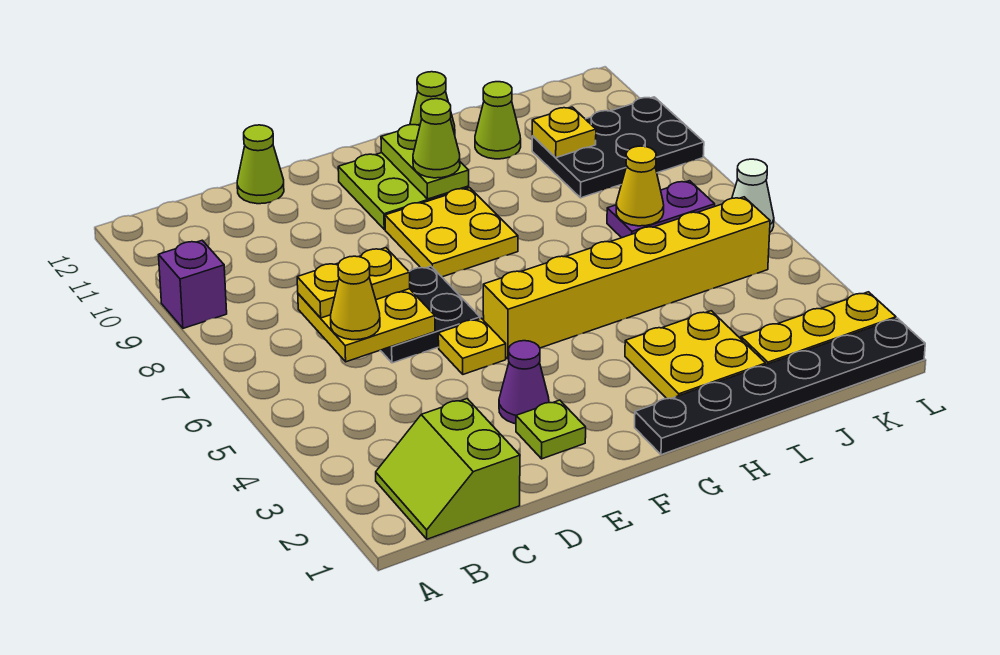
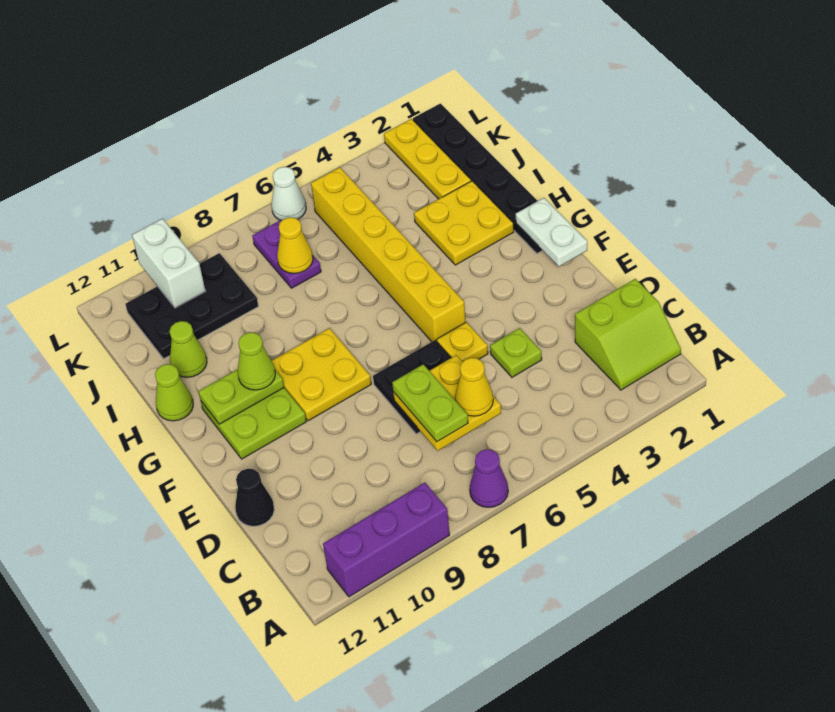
purple 1x1 brick [159,240,227,328] -> purple 1x3 brick [323,483,450,597]
yellow 1x2 plate [297,248,410,318] -> lime 1x2 plate [392,364,468,442]
lime 1x1 cone [237,125,284,204] -> black 1x1 cone [235,469,274,526]
lime 1x1 plate [516,400,586,459] -> lime 1x1 plate moved to [490,328,542,377]
purple 1x1 cone [499,341,549,424] -> purple 1x1 cone moved to [470,449,508,507]
none -> white 1x2 plate [516,198,587,266]
black 2x3 plate [532,97,704,198] -> black 2x3 plate turned to [125,253,258,359]
yellow 1x1 plate [532,107,596,158] -> none
none -> white 1x2 brick [132,219,205,308]

